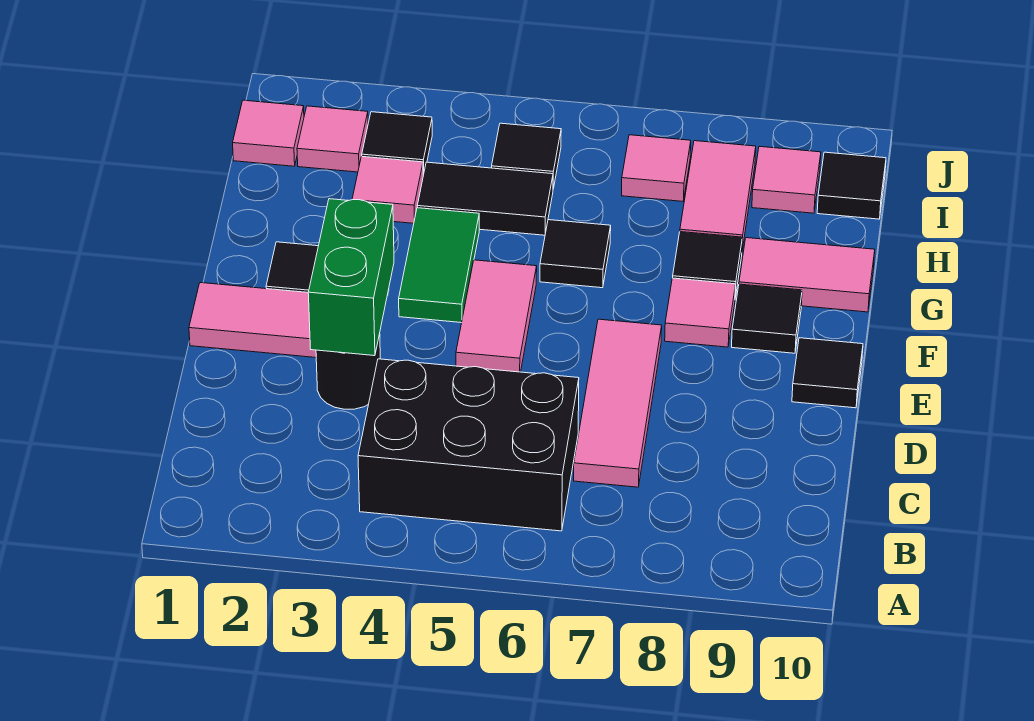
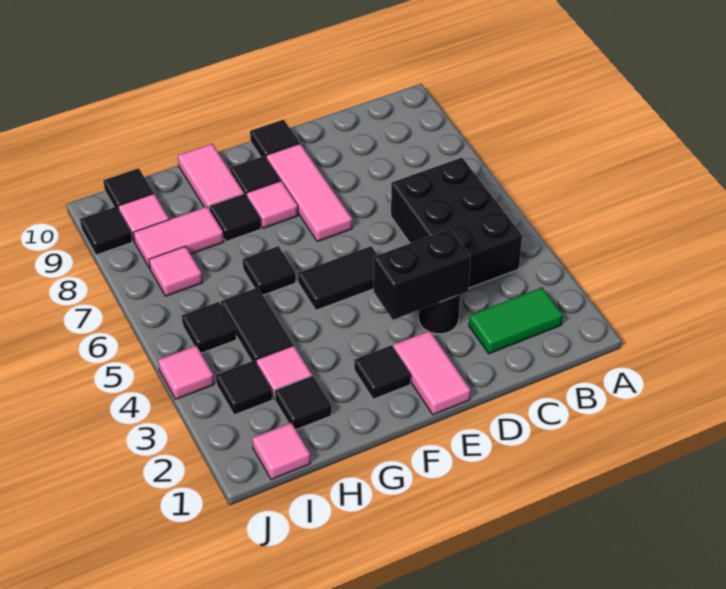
pink 1x3 tile [574,319,662,487] -> pink 1x3 tile turned to [266,144,352,241]
green 1x2 brick [308,199,394,356] -> black 1x2 brick [374,229,470,320]
pink 1x2 tile [456,260,537,372] -> black 1x2 tile [298,246,377,310]
green 1x2 tile [399,208,479,323] -> green 1x2 tile moved to [469,288,563,354]
none -> black 1x1 tile [275,376,331,429]
pink 1x1 tile [297,106,368,172] -> pink 1x1 tile moved to [158,346,214,399]
none -> black 1x1 tile [80,207,132,255]

